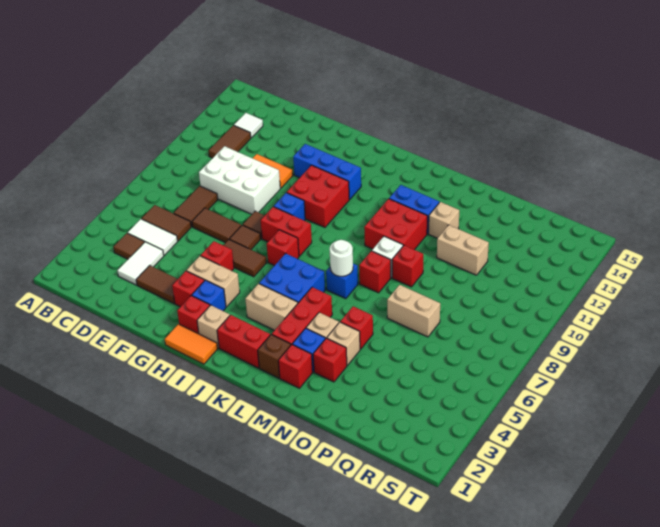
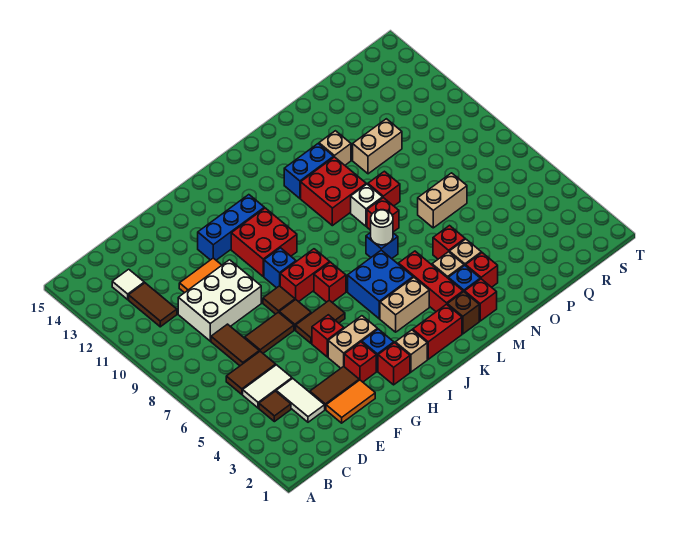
orange 1x2 tile [165,324,218,364] -> orange 1x2 tile moved to [326,380,375,423]

